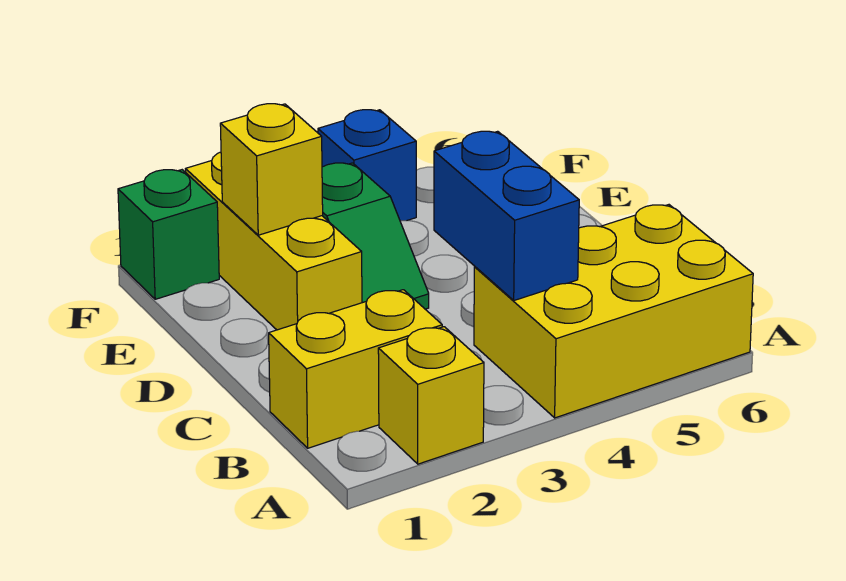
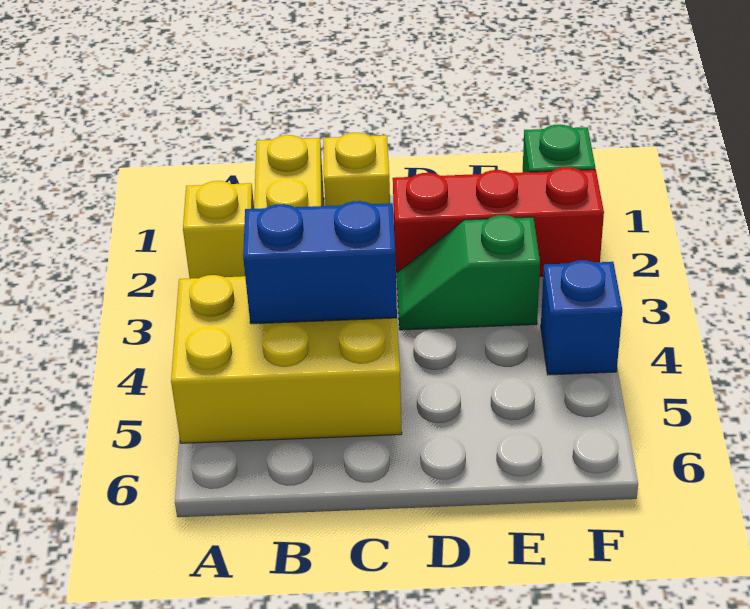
yellow 2x3 brick [474,205,753,418] -> yellow 2x3 brick turned to [171,275,402,443]
yellow 1x3 brick [186,152,362,330] -> red 1x3 brick [393,167,604,277]
yellow 1x1 brick [220,104,323,235] -> yellow 1x1 brick moved to [323,133,390,206]

